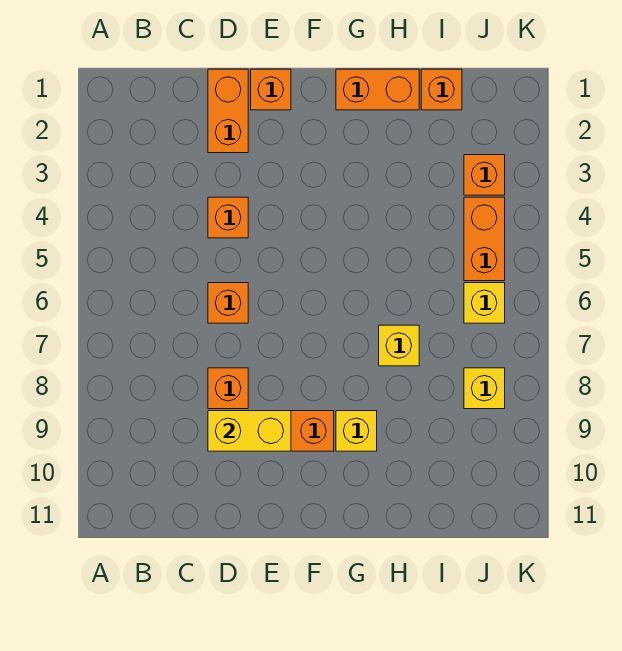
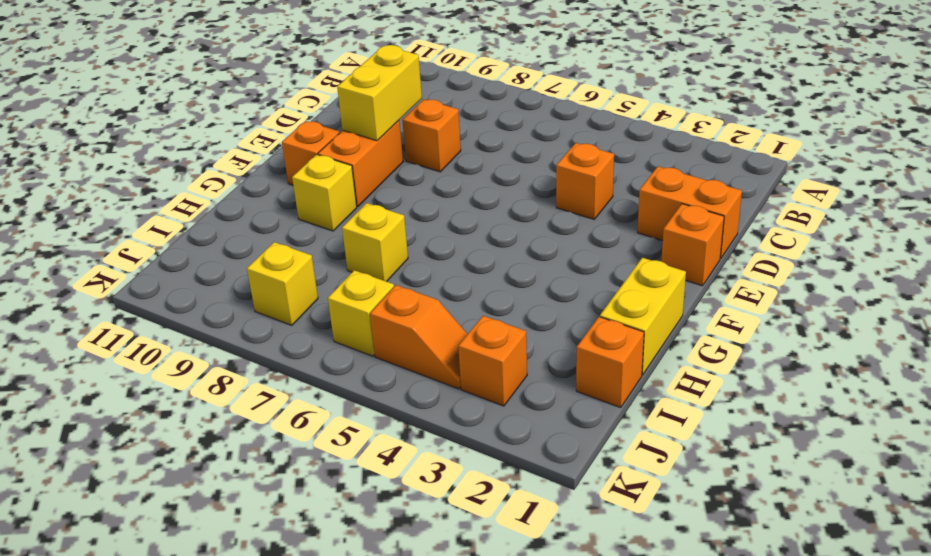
orange 1x1 brick [208,283,248,323] -> orange 1x1 brick moved to [282,121,340,185]
orange 1x2 brick [336,69,419,110] -> yellow 1x2 brick [600,258,686,375]
orange 1x2 brick [464,197,505,281] -> orange 1x2 slope [370,285,467,389]

